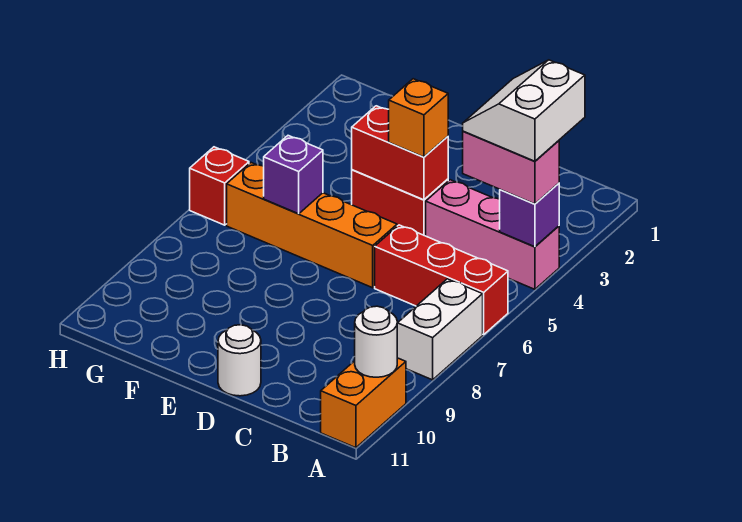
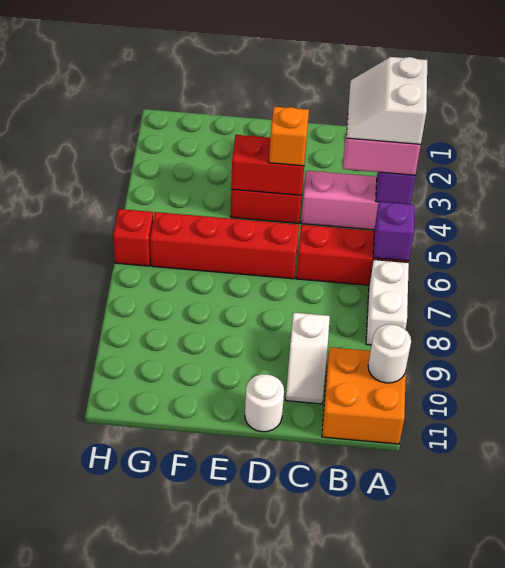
orange 1x2 brick [321,358,406,448] -> orange 2x2 brick [322,347,406,444]
none -> white 1x2 slope [286,313,330,404]
orange 1x4 brick [227,163,397,288] -> red 1x4 brick [150,212,299,279]
purple 1x1 brick [264,136,323,214] -> purple 1x1 brick moved to [373,202,415,261]

